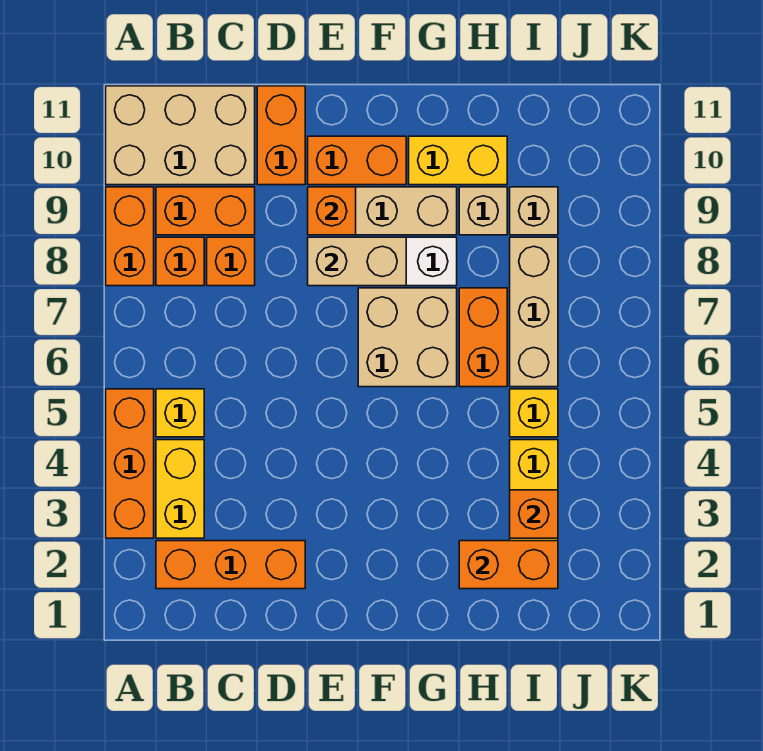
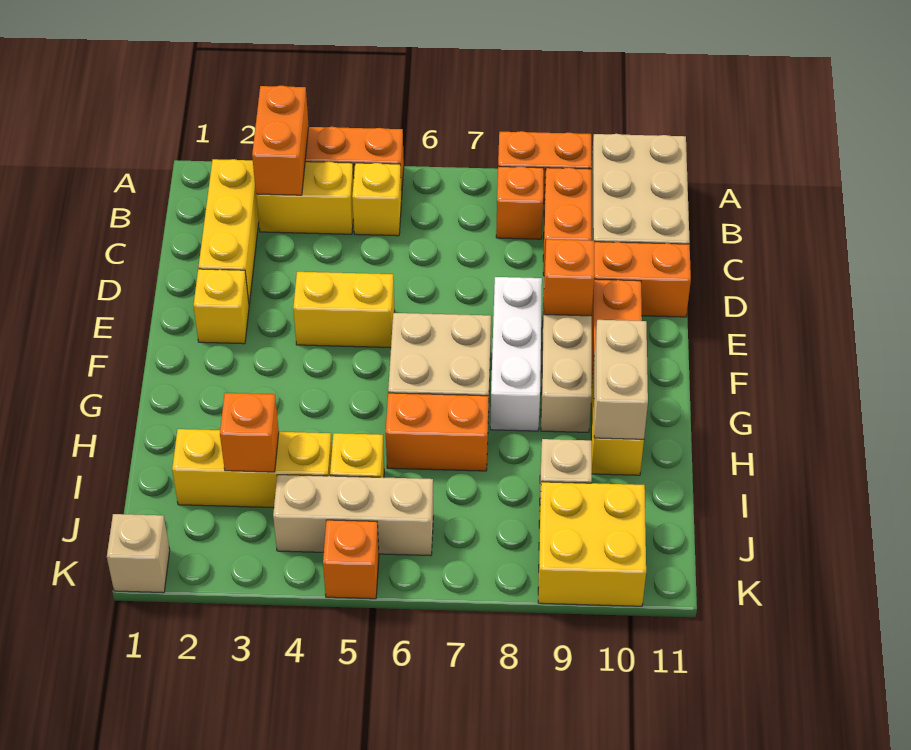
orange 1x3 brick [156,541,305,589] -> yellow 1x3 brick [198,159,259,304]
orange 1x1 brick [207,237,255,286] -> orange 1x1 brick moved to [323,520,379,599]
none -> yellow 1x1 brick [193,269,249,344]
none -> yellow 1x2 brick [293,272,395,347]
tan 1x2 brick [308,237,406,286] -> tan 1x2 brick moved to [594,320,648,439]
orange 1x2 brick [459,541,558,589] -> orange 1x2 brick moved to [252,86,309,195]
tan 1x1 brick [459,187,507,235] -> tan 1x1 brick moved to [107,514,170,593]
tan 1x3 brick [510,237,558,387] -> tan 1x3 brick moved to [273,475,433,556]
none -> yellow 2x2 brick [538,482,646,606]

